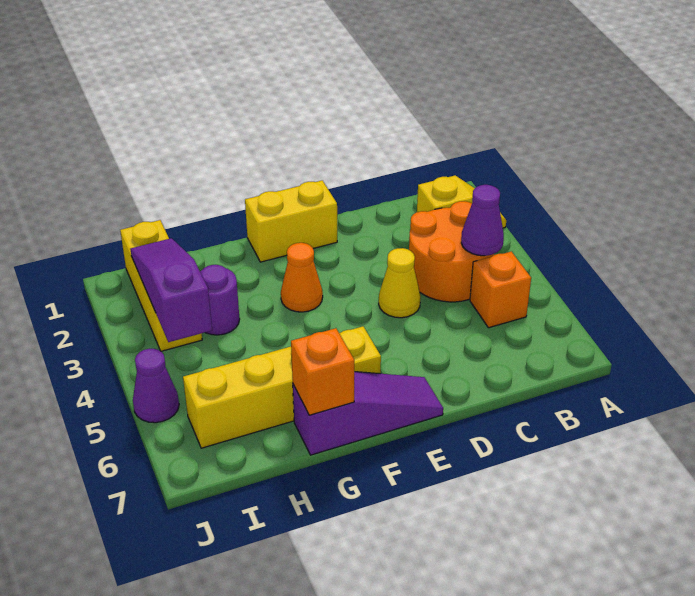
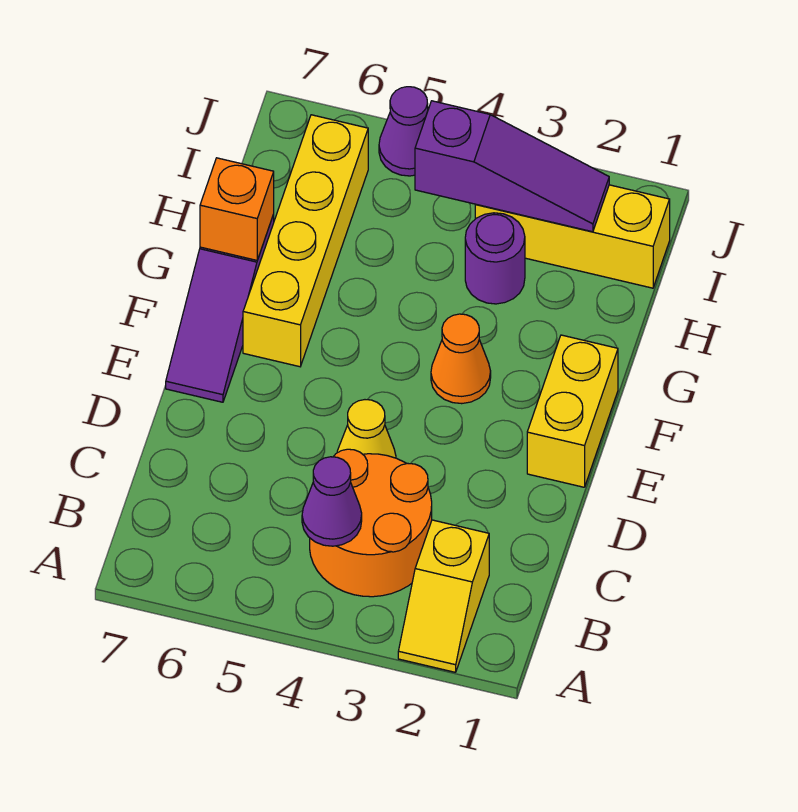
orange 1x1 brick [470,251,531,328] -> none

